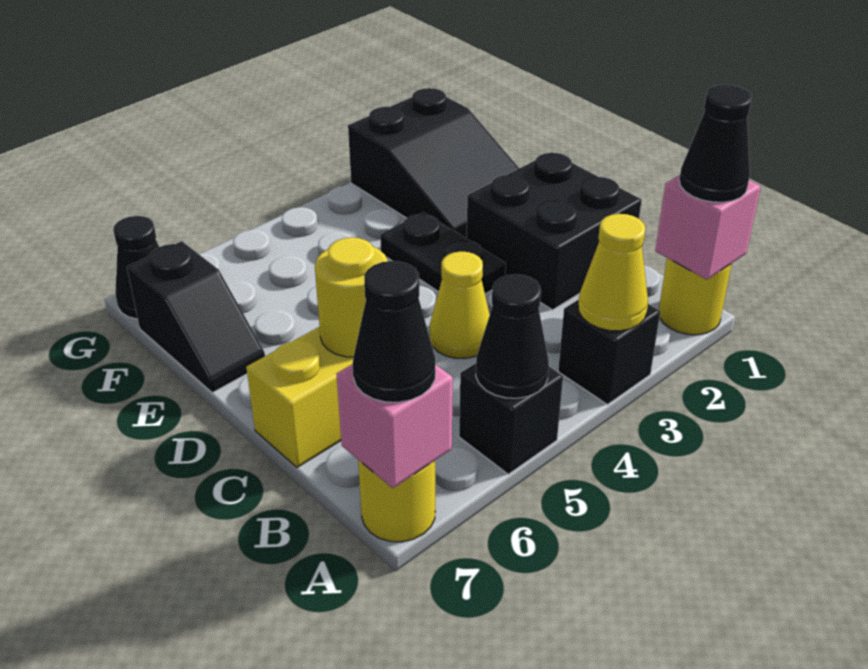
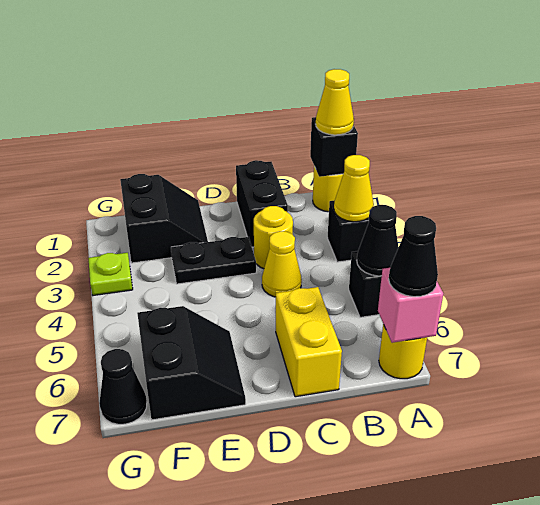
pink 1x1 brick [655,175,761,280] -> black 1x1 brick [310,117,358,177]
black 1x1 cone [679,85,752,202] -> yellow 1x1 cone [316,69,354,135]
black 2x2 brick [466,152,642,310] -> black 1x2 brick [236,160,288,247]
yellow 1x1 round brick [315,238,388,357] -> yellow 1x1 round brick moved to [254,206,293,269]
black 2x3 slope [348,88,519,238] -> black 2x2 slope [120,174,208,263]
black 1x2 slope [127,241,265,393] -> black 2x2 slope [137,306,246,420]
none -> lime 1x1 plate [89,253,133,295]

